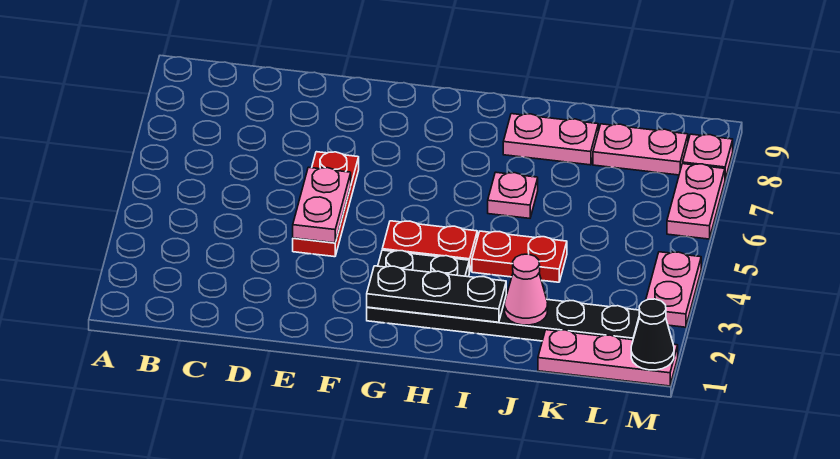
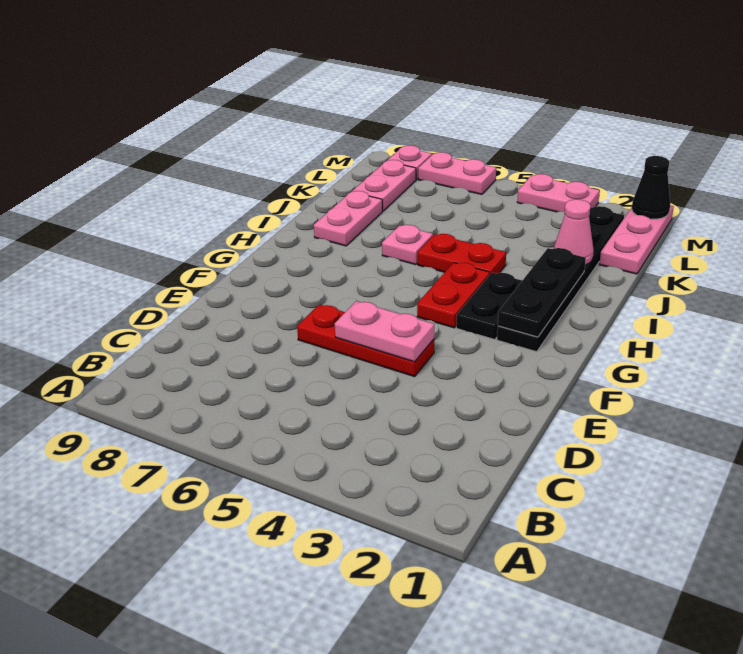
red 1x2 plate [472,231,567,282] -> red 1x2 plate turned to [418,234,506,274]

